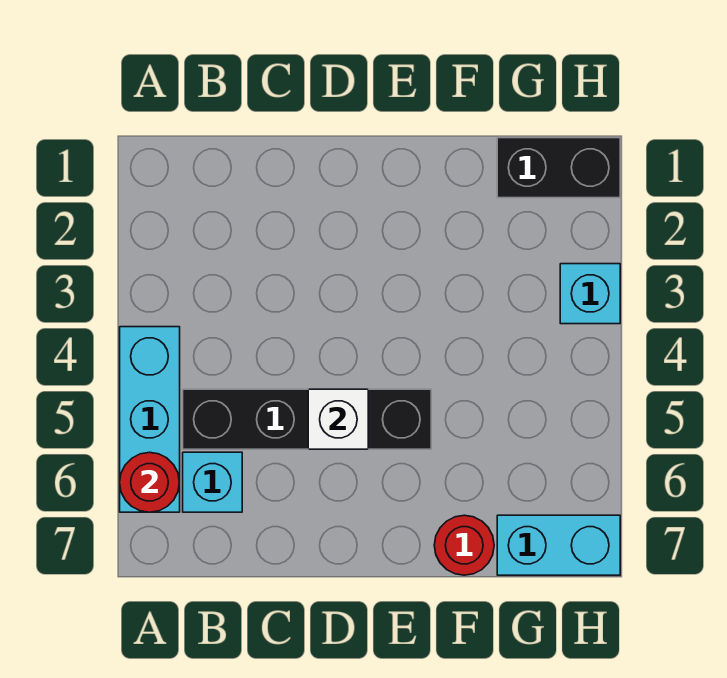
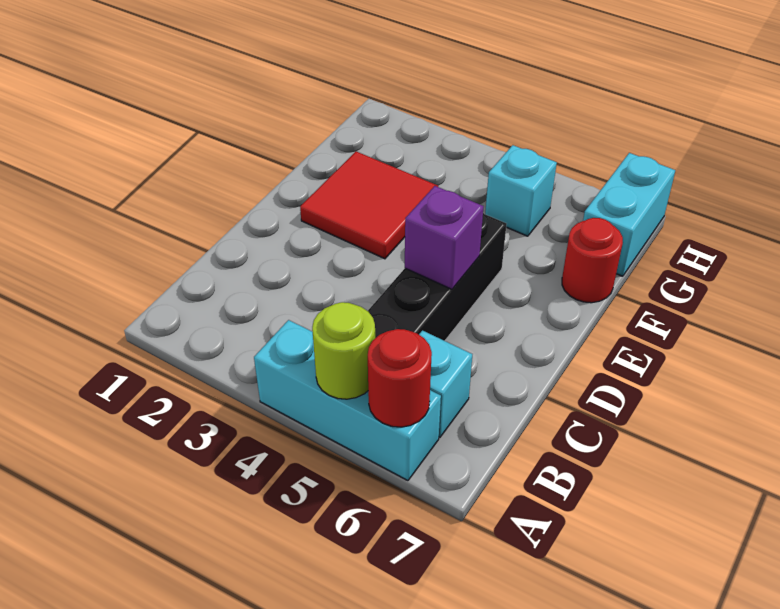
none -> lime 1x1 round brick [312,302,375,399]
white 1x1 brick [308,389,368,449] -> purple 1x1 brick [405,186,484,289]
none -> red 2x2 tile [300,151,438,259]
black 1x2 brick [497,138,620,198] -> none
cyan 1x1 brick [560,264,620,324] -> cyan 1x1 brick moved to [485,145,557,236]

